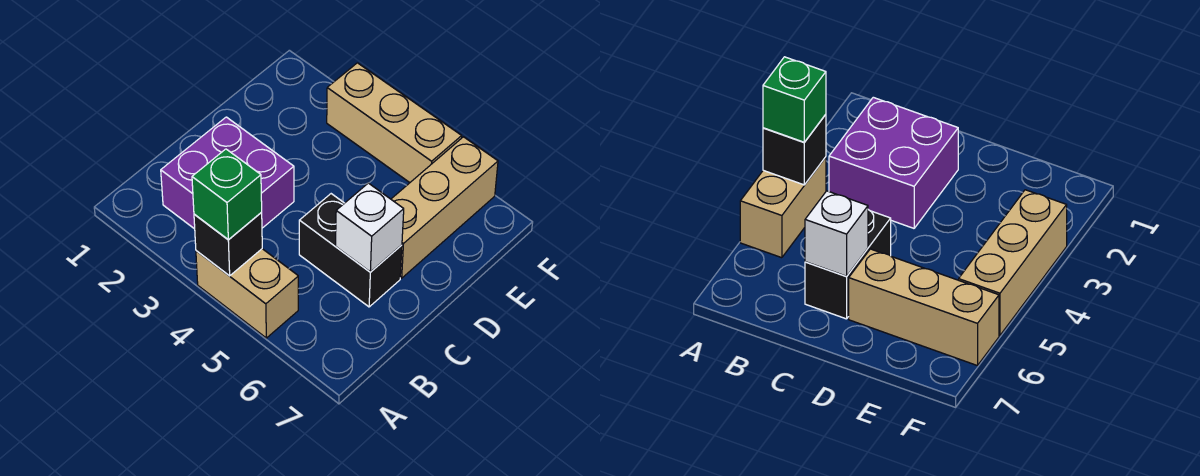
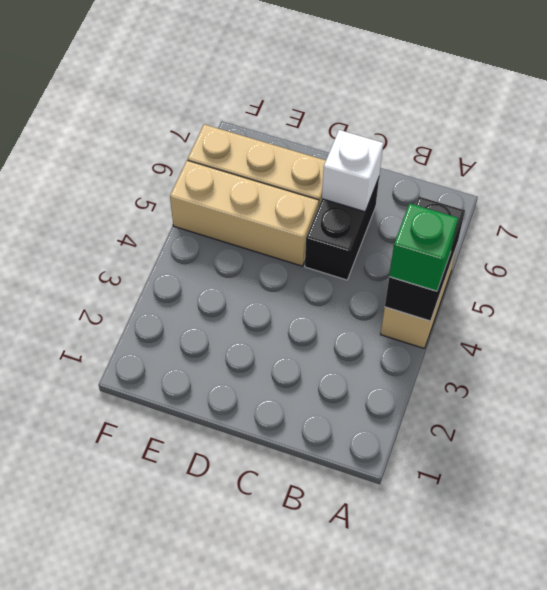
black 1x1 brick [194,212,262,276] -> black 1x2 brick [385,197,465,321]
purple 2x2 brick [161,117,294,229] -> none
tan 1x3 brick [327,63,462,183] -> tan 1x3 brick turned to [170,161,319,266]

